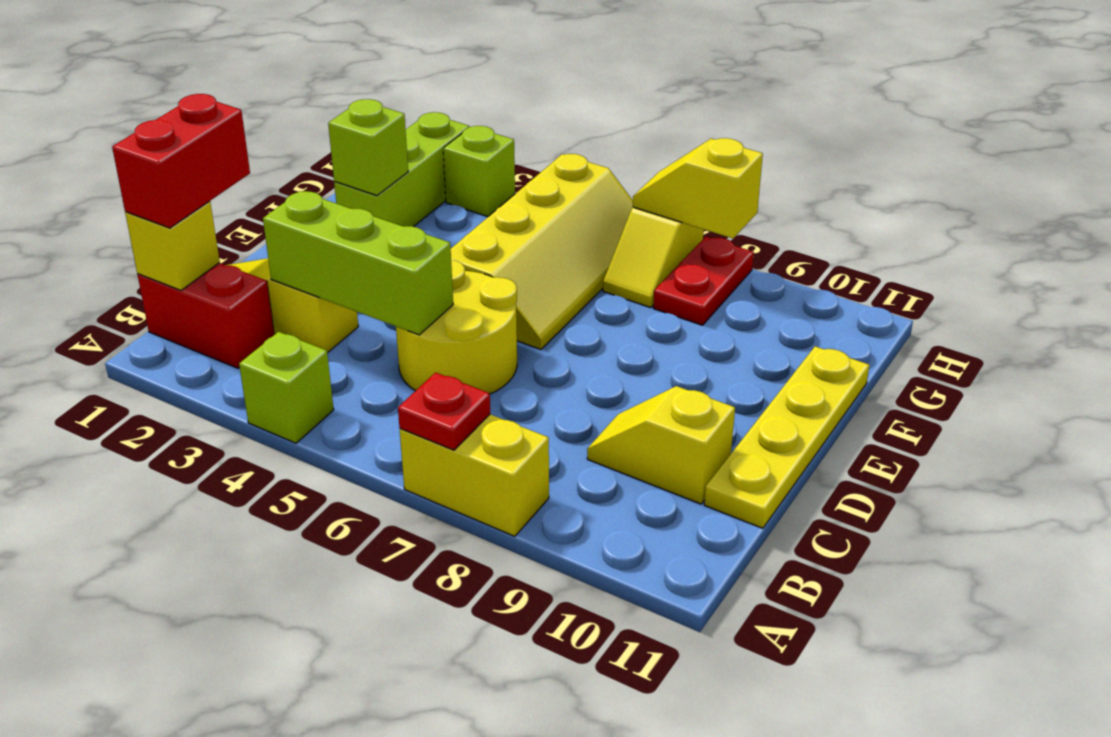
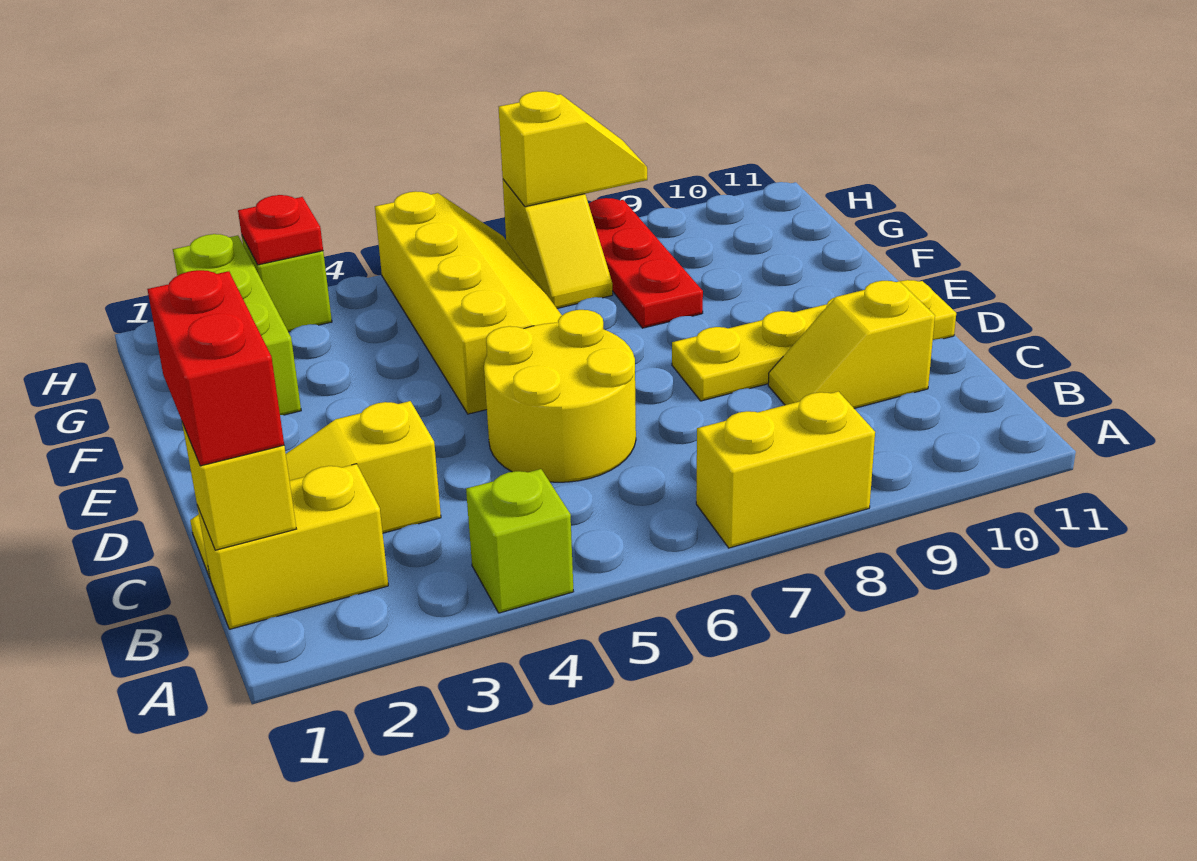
red 1x1 plate [398,372,490,450] -> red 1x1 plate moved to [238,195,323,265]
red 1x2 brick [137,263,274,368] -> yellow 1x2 brick [197,464,388,629]
lime 1x3 brick [263,191,453,335] -> none
yellow 1x4 plate [704,346,870,528] -> yellow 1x4 plate turned to [672,280,956,401]
lime 1x1 brick [328,99,408,196] -> none
red 1x2 plate [653,237,754,325] -> red 1x3 plate [589,198,703,328]
yellow 1x2 slope [633,138,763,238] -> yellow 1x2 slope turned to [499,91,647,207]

